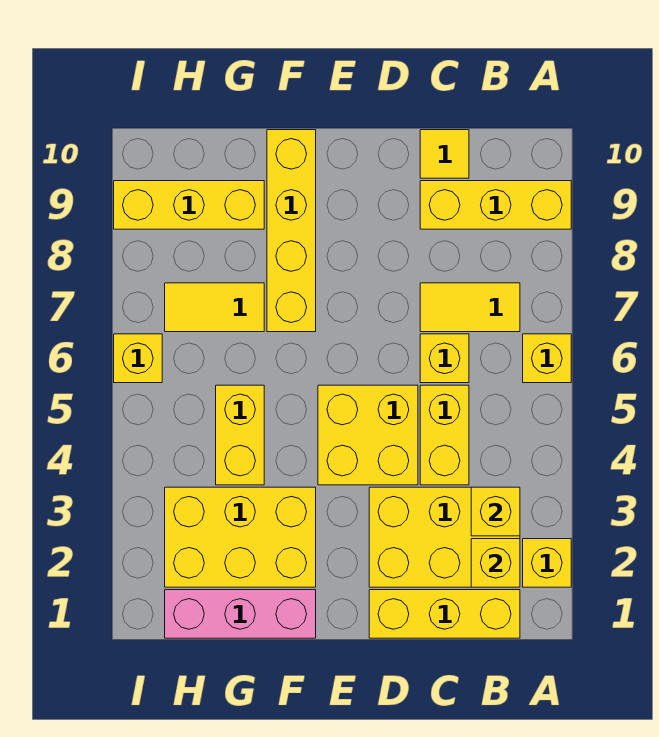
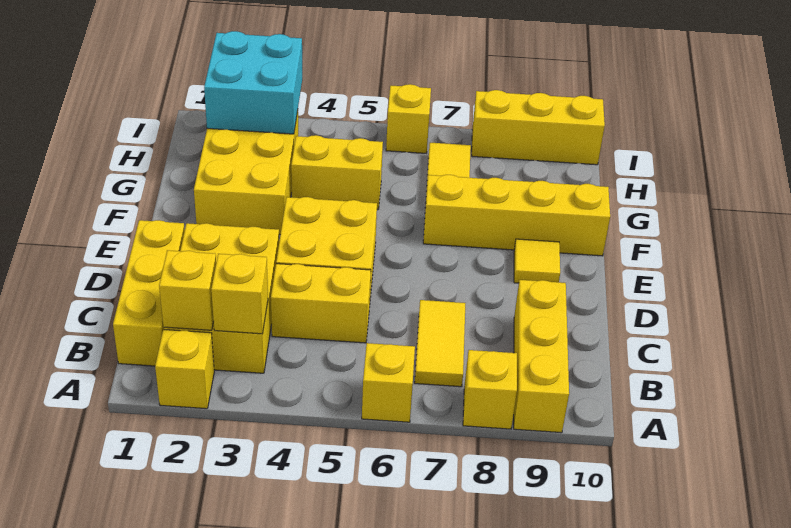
yellow 1x1 brick [420,334,469,383] -> yellow 1x1 brick moved to [463,350,517,429]
yellow 1x1 tile [420,130,469,178] -> yellow 1x1 tile moved to [514,239,560,283]
pink 1x3 brick [165,590,316,638] -> none
yellow 1x3 brick [114,181,264,229] -> yellow 1x3 brick turned to [472,90,605,165]
none -> cyan 2x2 brick [204,31,302,134]

